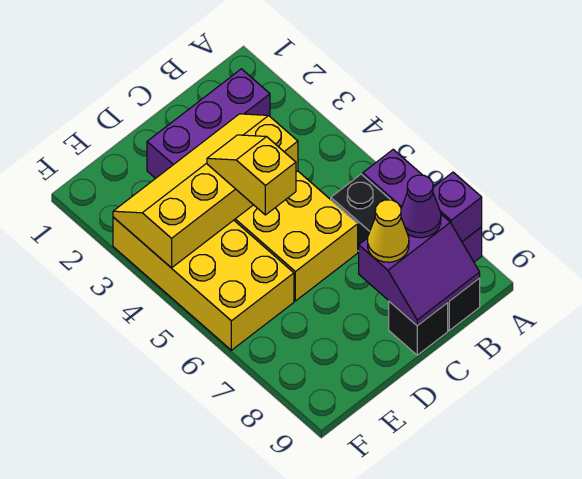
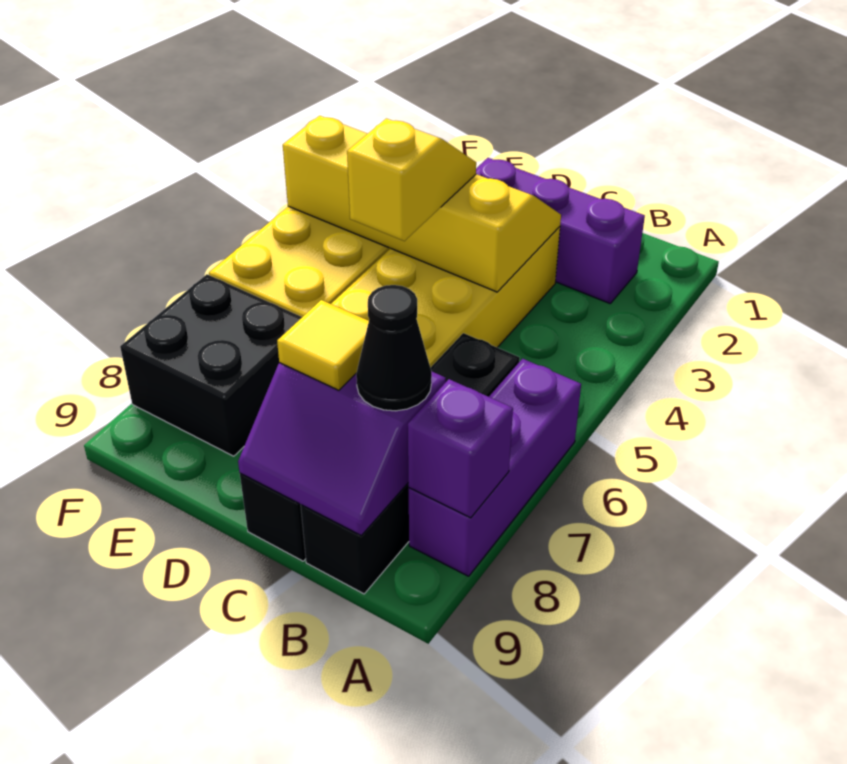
purple 1x1 cone [401,175,441,238] -> black 1x1 cone [356,285,432,411]
yellow 1x1 cone [368,200,409,262] -> yellow 1x1 tile [277,300,369,390]
none -> black 2x2 brick [120,274,302,456]

